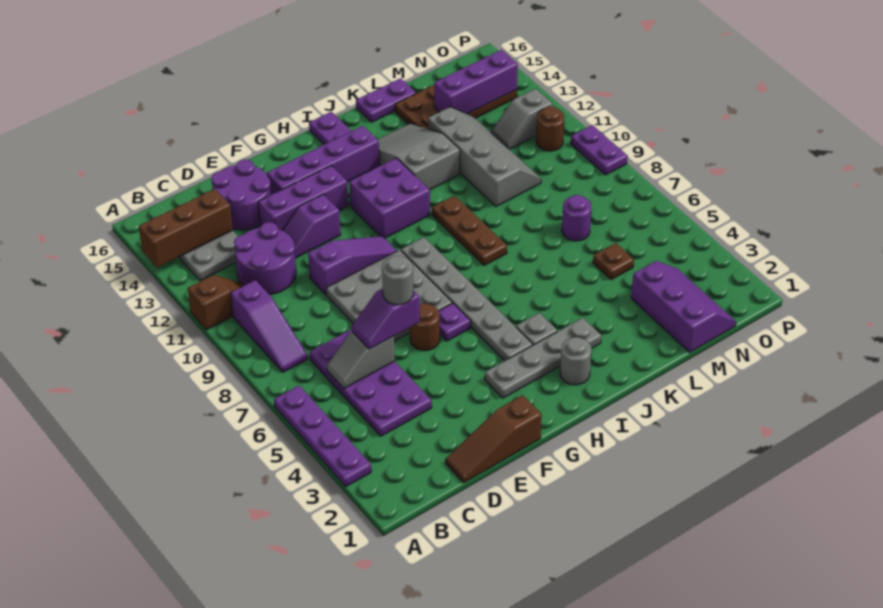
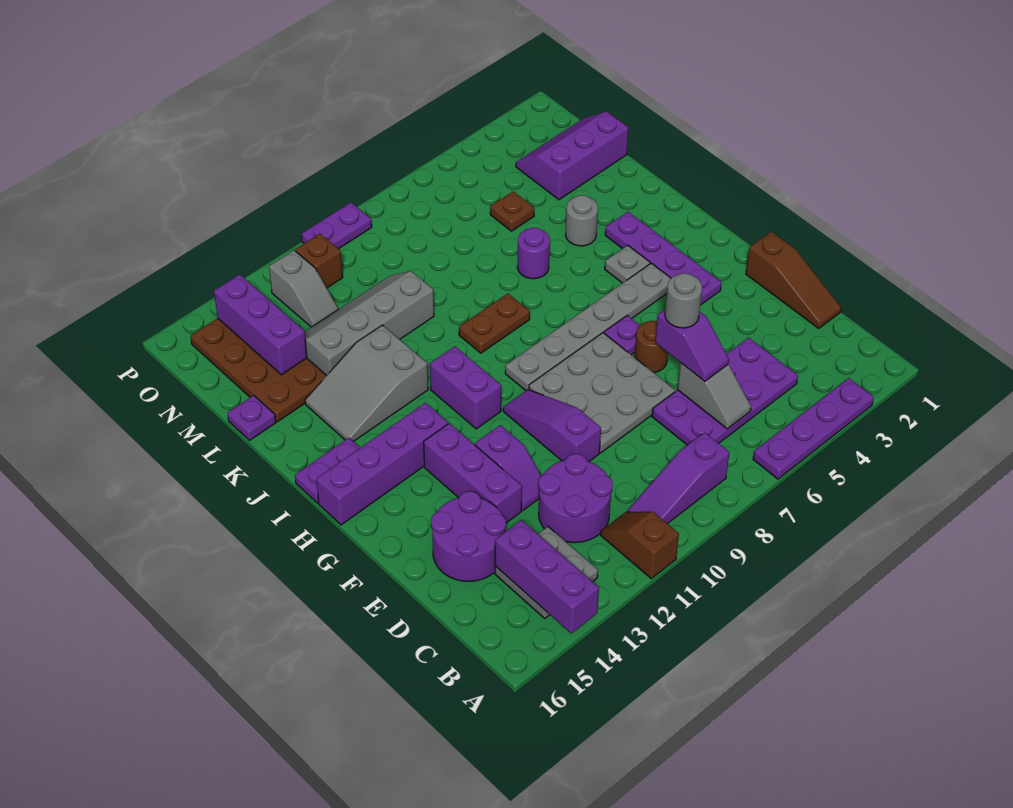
brown 1x3 brick [139,189,233,268] -> purple 1x3 brick [495,520,599,633]
purple 1x3 slope [231,280,308,372] -> purple 1x3 slope turned to [627,432,729,524]
purple 1x4 brick [267,126,380,195] -> purple 1x4 brick turned to [316,403,448,525]
grey 1x4 plate [485,318,601,398] -> purple 1x4 plate [605,212,722,305]
purple 2x2 brick [349,158,430,238] -> purple 1x2 brick [430,346,501,429]
grey 1x1 round brick [560,337,592,385] -> grey 1x1 round brick moved to [565,195,598,246]
brown 1x3 plate [432,196,507,266] -> brown 1x2 plate [459,293,530,353]
purple 1x2 plate [356,78,416,122] -> purple 1x1 plate [227,395,276,440]
purple 1x1 round brick [562,195,591,241] -> purple 1x1 round brick moved to [517,228,550,279]
brown 1x1 round brick [536,106,564,151] -> brown 1x1 brick [295,234,343,288]

